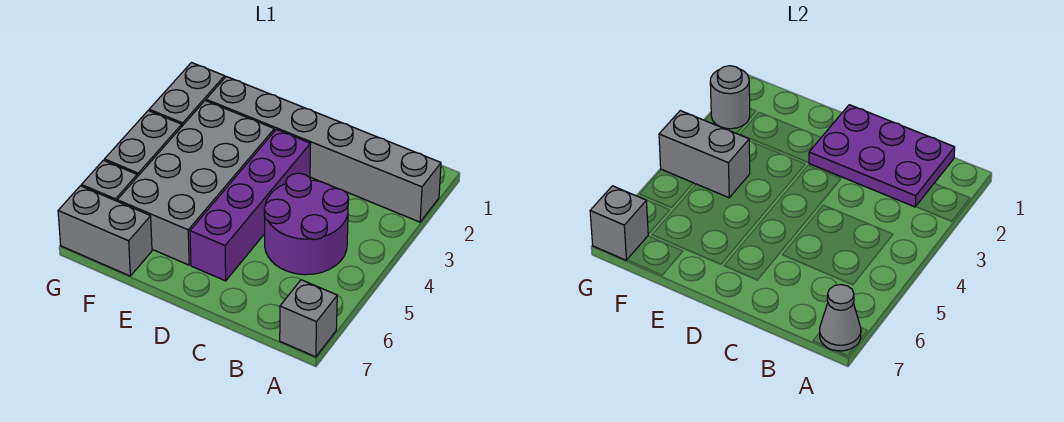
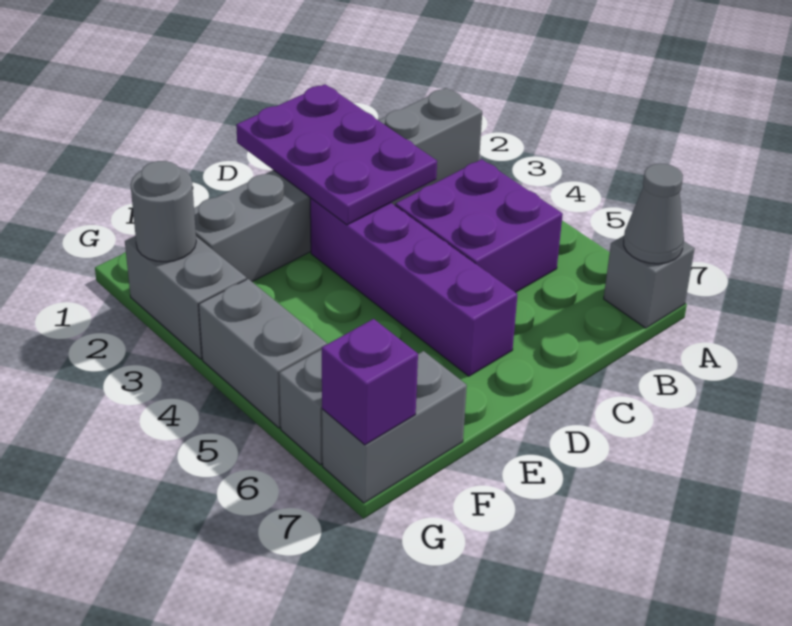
purple 2x3 plate [809,105,955,207] -> purple 2x3 plate turned to [236,84,437,225]
purple 2x2 round brick [264,173,349,275] -> purple 2x2 brick [395,159,563,293]
grey 2x4 brick [117,101,274,265] -> none
grey 1x2 brick [659,111,750,198] -> none
grey 1x1 brick [590,186,648,260] -> purple 1x1 brick [322,319,418,445]

